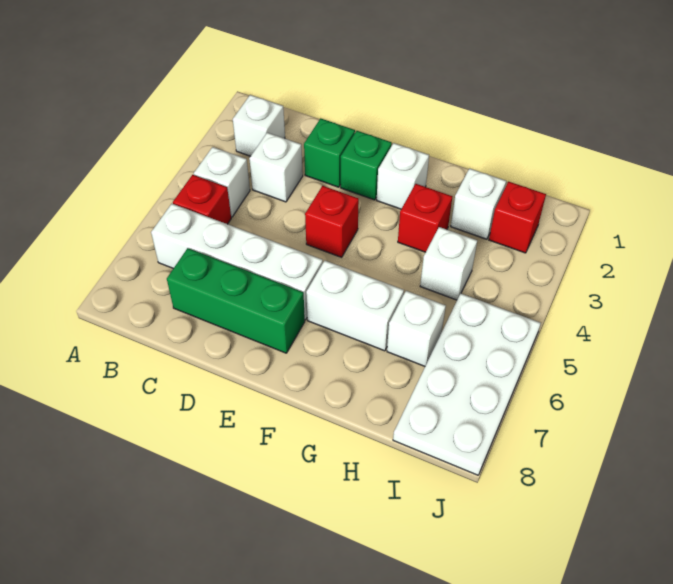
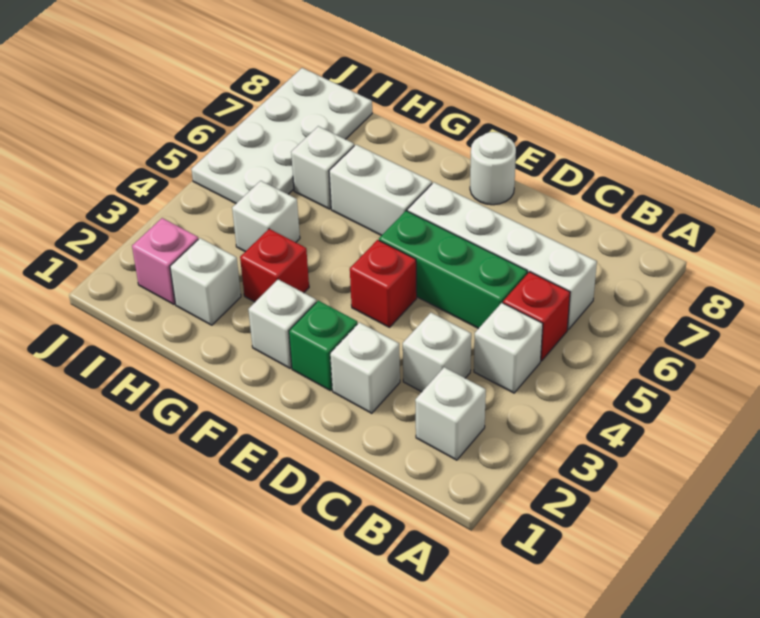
green 1x3 brick [167,248,305,353] -> green 1x3 brick moved to [379,211,527,329]
green 1x1 brick [304,118,355,187] -> white 1x1 brick [330,322,400,413]
none -> white 1x1 round brick [470,132,516,205]
red 1x1 brick [489,182,546,253] -> pink 1x1 brick [132,218,198,304]

